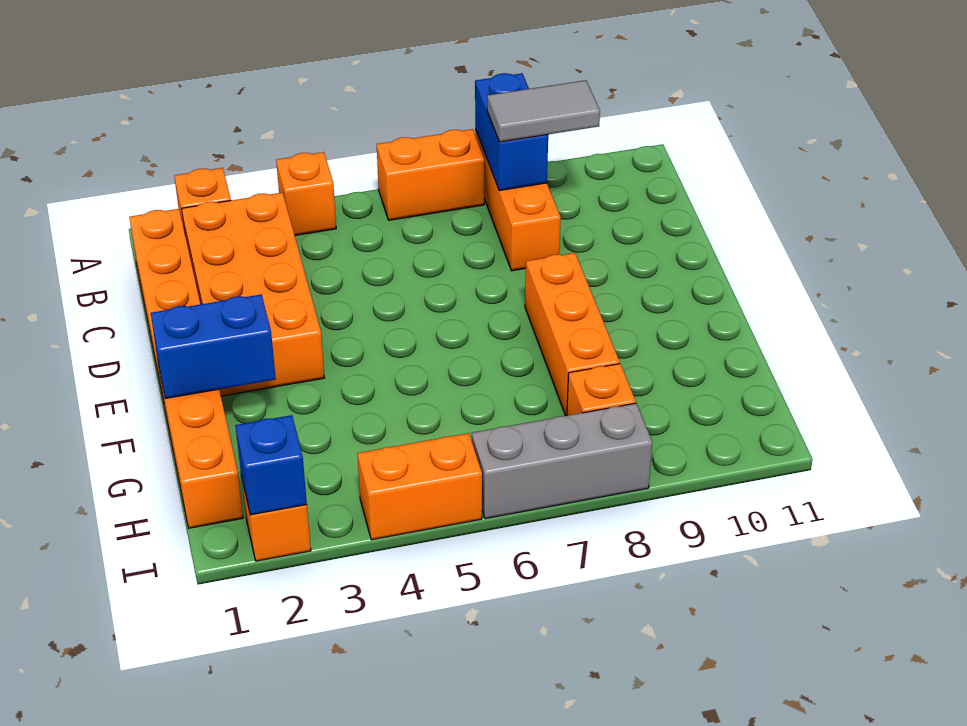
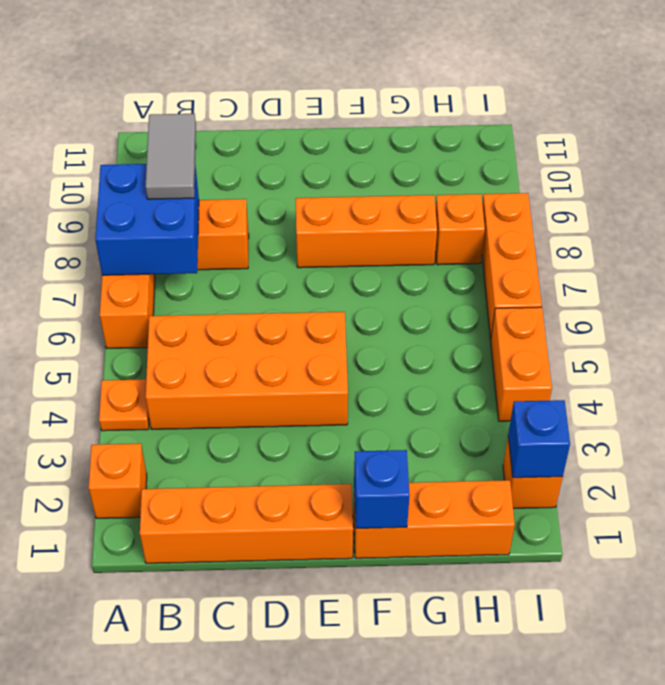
orange 1x1 brick [276,152,336,235] -> orange 1x1 plate [99,379,149,431]
blue 1x2 brick [475,73,548,191] -> blue 2x2 brick [95,164,199,275]
orange 2x4 brick [182,193,324,396] -> orange 2x4 brick moved to [146,312,348,429]
blue 1x2 brick [151,294,276,399] -> blue 1x1 brick [354,450,410,528]
grey 1x3 brick [472,403,652,519] -> orange 1x3 brick [482,193,542,340]

